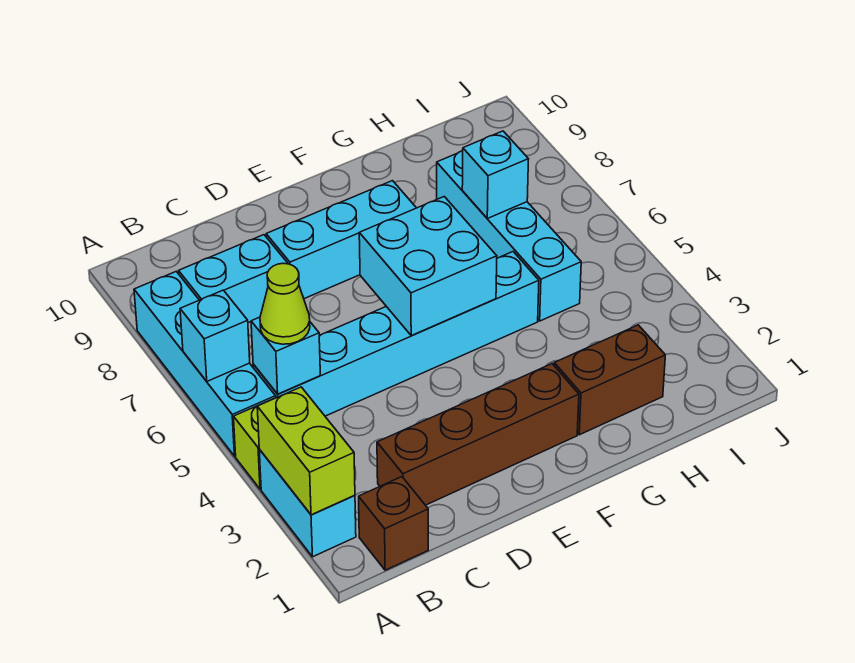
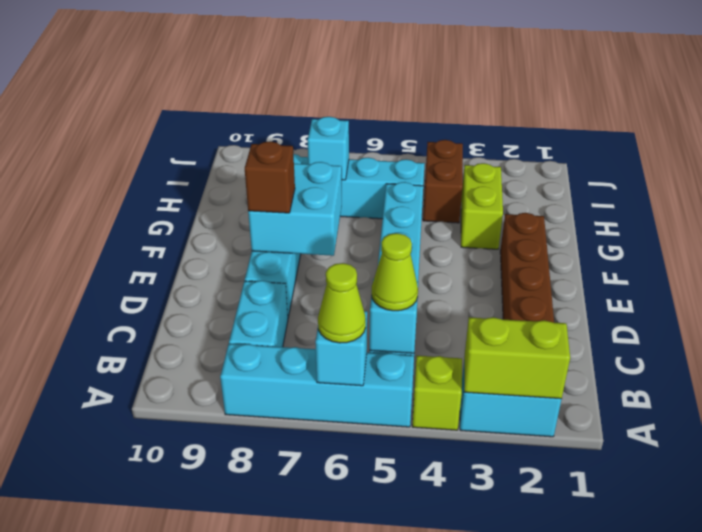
none -> lime 1x1 cone [318,263,366,343]
brown 1x1 brick [359,477,428,570] -> brown 1x1 brick moved to [245,141,295,213]
cyan 2x2 brick [359,197,497,336] -> cyan 2x2 brick moved to [248,162,342,256]
brown 1x2 brick [554,325,665,435] -> brown 1x2 brick moved to [423,140,463,223]
none -> lime 1x2 brick [461,163,503,249]

